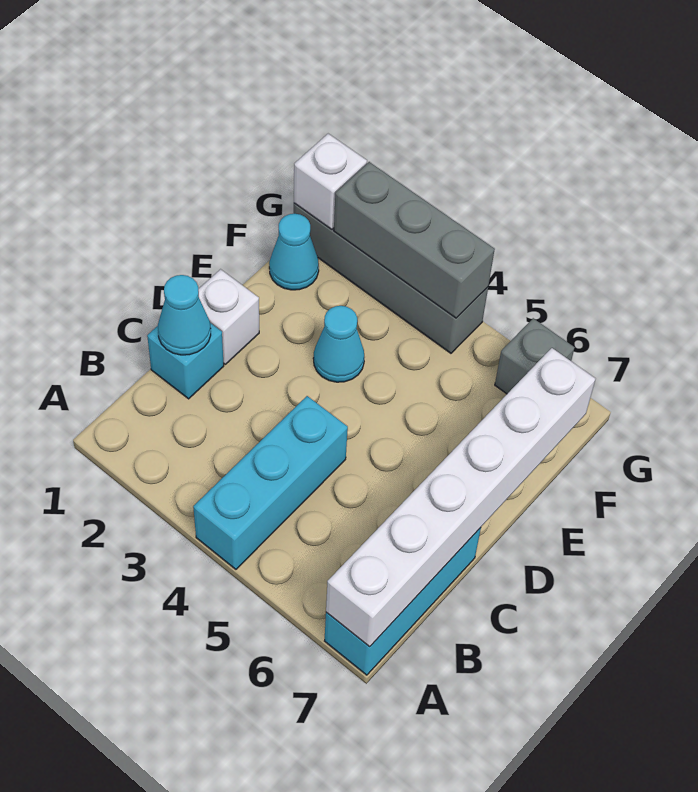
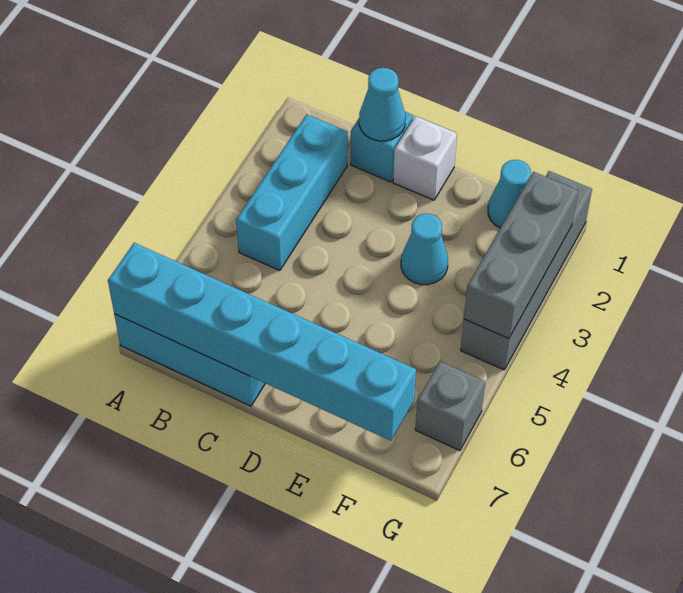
cyan 1x3 brick [193,396,348,569] -> cyan 1x3 brick turned to [236,114,348,271]
white 1x6 brick [326,348,595,647] -> cyan 1x6 brick [108,243,416,441]
white 1x1 brick [294,134,367,229] -> none

